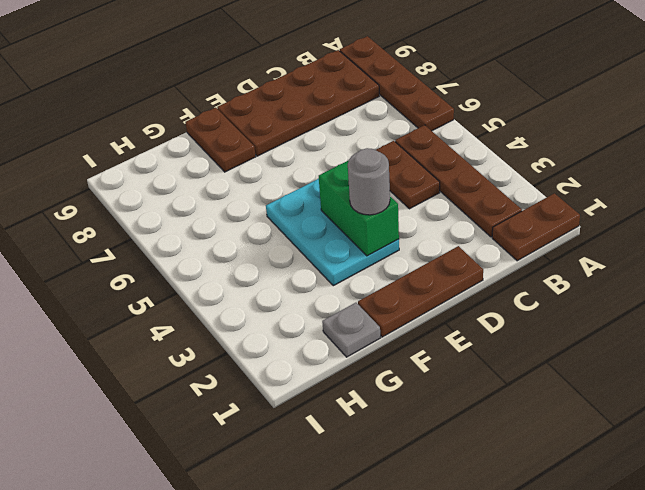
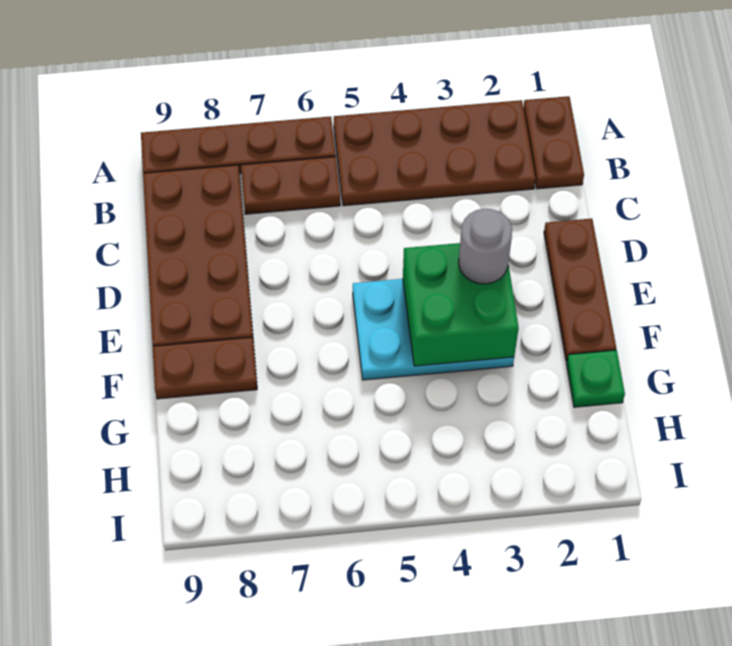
brown 1x4 plate [395,125,522,237] -> brown 2x4 plate [334,100,536,206]
brown 1x2 plate [376,141,440,209] -> brown 1x2 plate moved to [241,157,340,214]
green 1x2 brick [319,160,399,256] -> green 2x2 brick [403,243,519,366]
grey 1x1 plate [322,303,380,357] -> green 1x1 plate [566,350,625,407]

